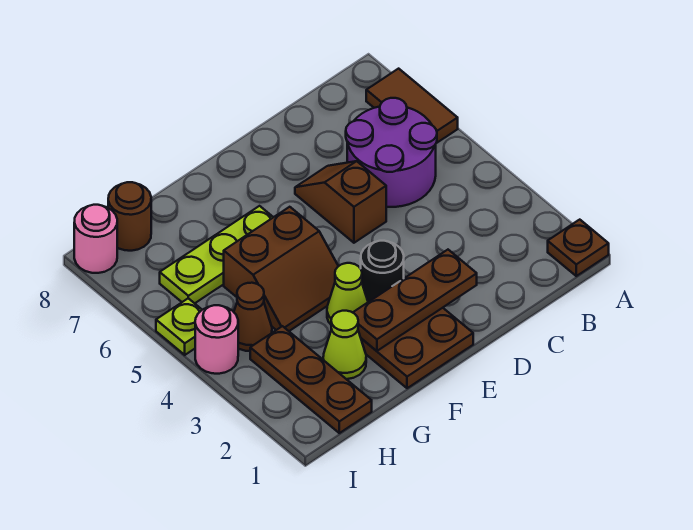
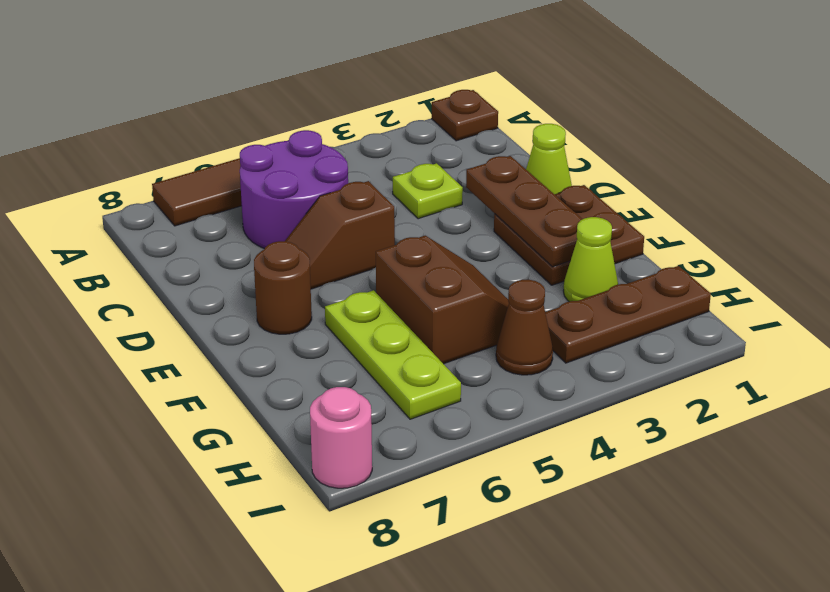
black 1x1 round brick [361,241,404,302] -> none
lime 1x1 cone [327,263,368,324] -> lime 1x1 cone moved to [526,124,572,194]
brown 1x1 round brick [108,182,151,251] -> brown 1x1 round brick moved to [254,241,312,334]
pink 1x1 round brick [195,305,238,374] -> none
lime 1x1 plate [156,298,202,355] -> lime 1x1 plate moved to [393,163,463,219]

